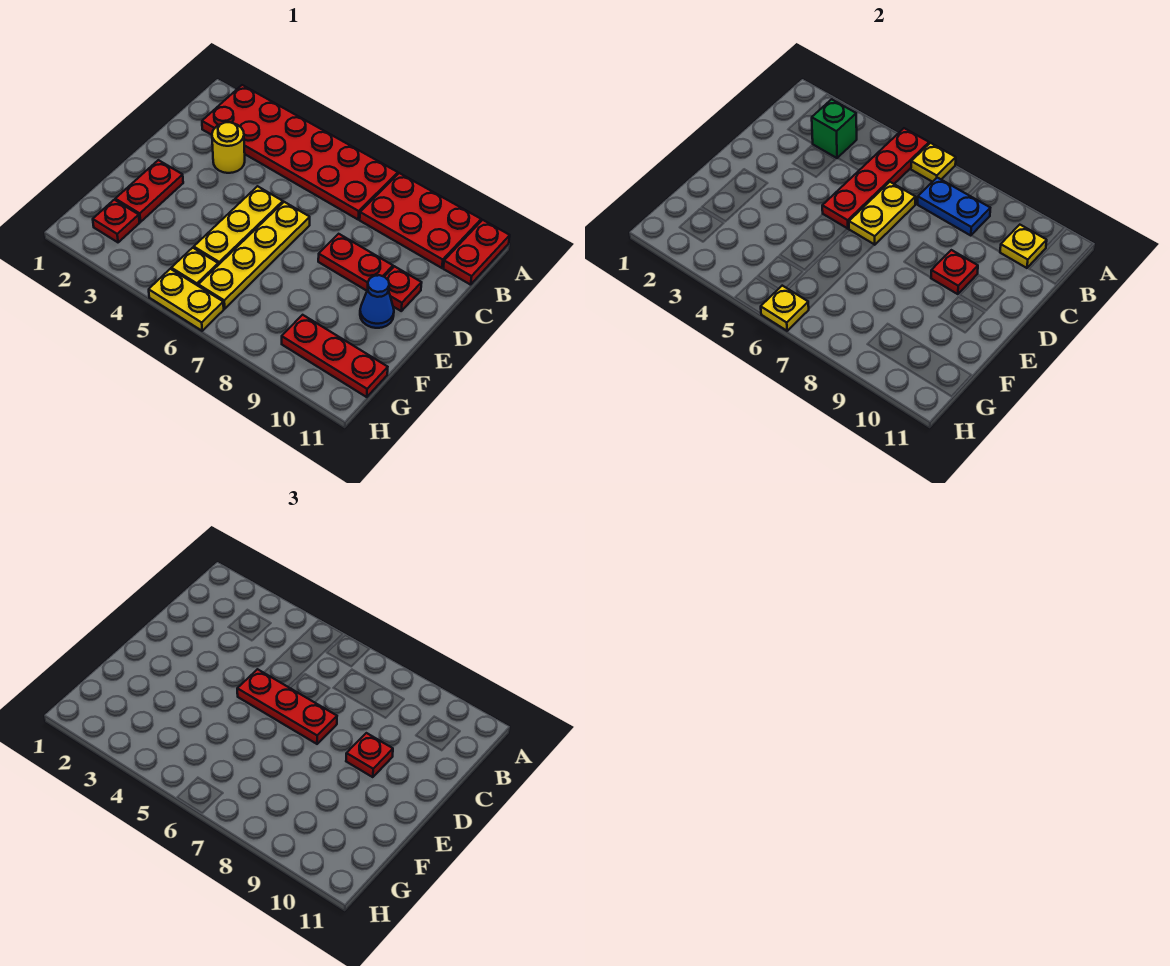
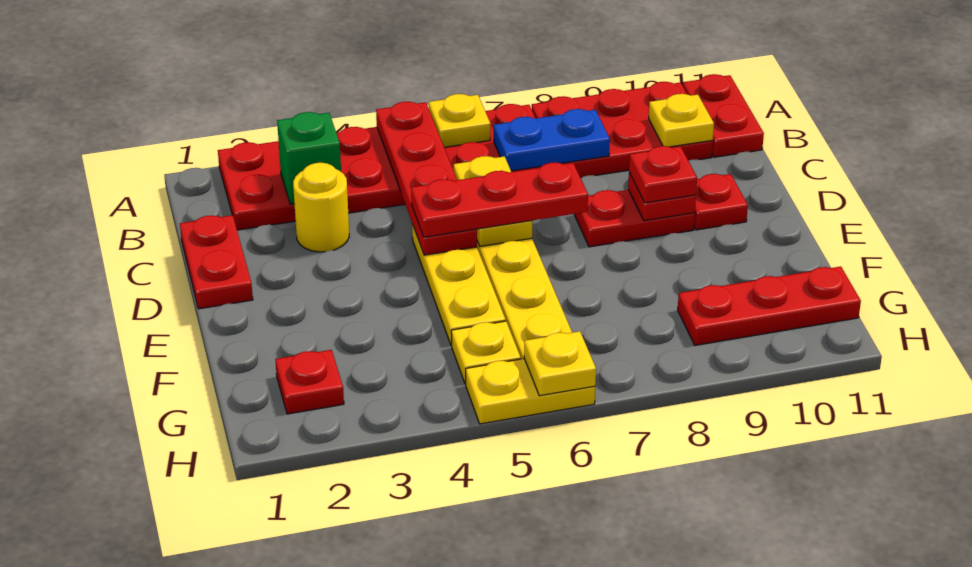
red 1x2 plate [115,160,183,222] -> red 1x2 plate moved to [180,215,253,309]
blue 1x1 cone [360,275,394,328] -> none

